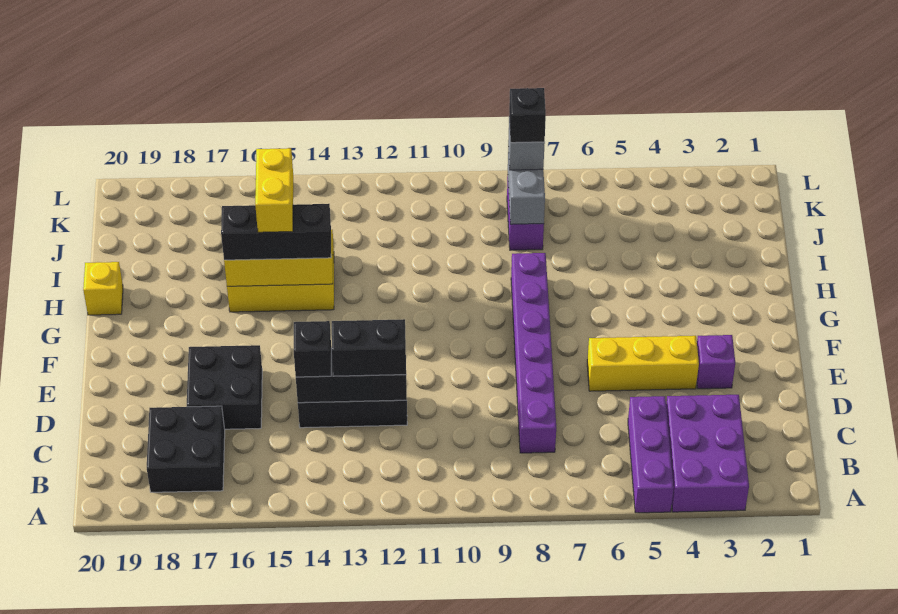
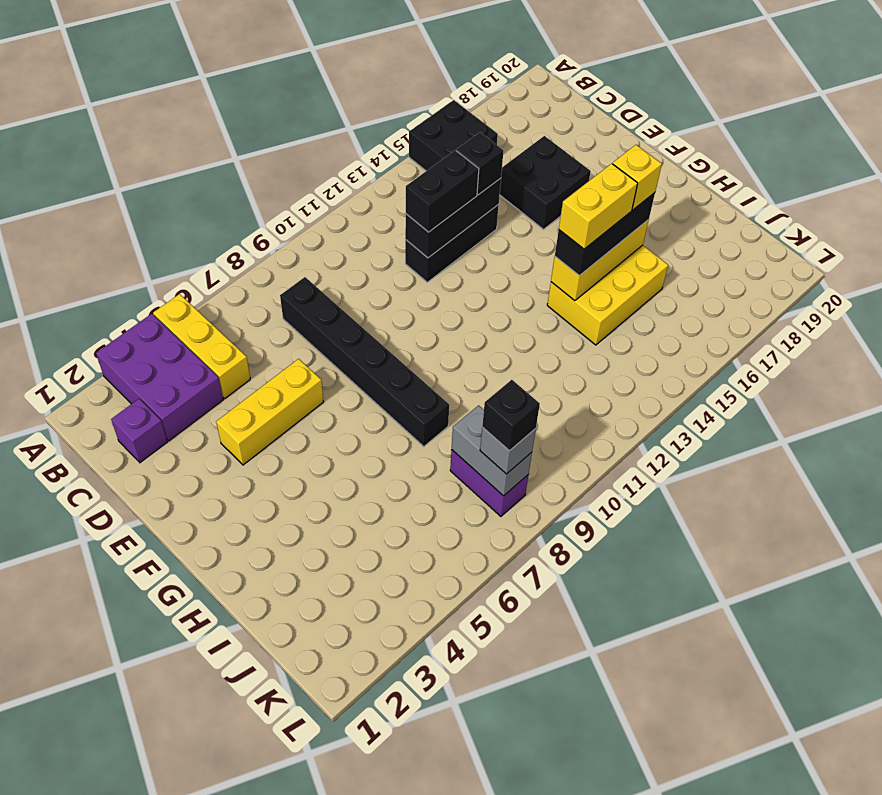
purple 1x3 brick [628,396,674,513] -> yellow 1x3 brick [153,294,250,398]
black 2x2 brick [147,406,225,492] -> black 2x2 brick moved to [409,100,498,171]
purple 1x6 brick [511,253,556,453] -> black 1x6 brick [280,277,449,446]
purple 1x1 brick [697,335,735,389] -> purple 1x1 brick moved to [111,399,167,463]
yellow 1x2 brick [255,148,293,232] -> yellow 1x2 brick turned to [559,163,638,249]
yellow 1x1 brick [83,262,123,315] -> yellow 1x1 brick moved to [613,145,662,210]

